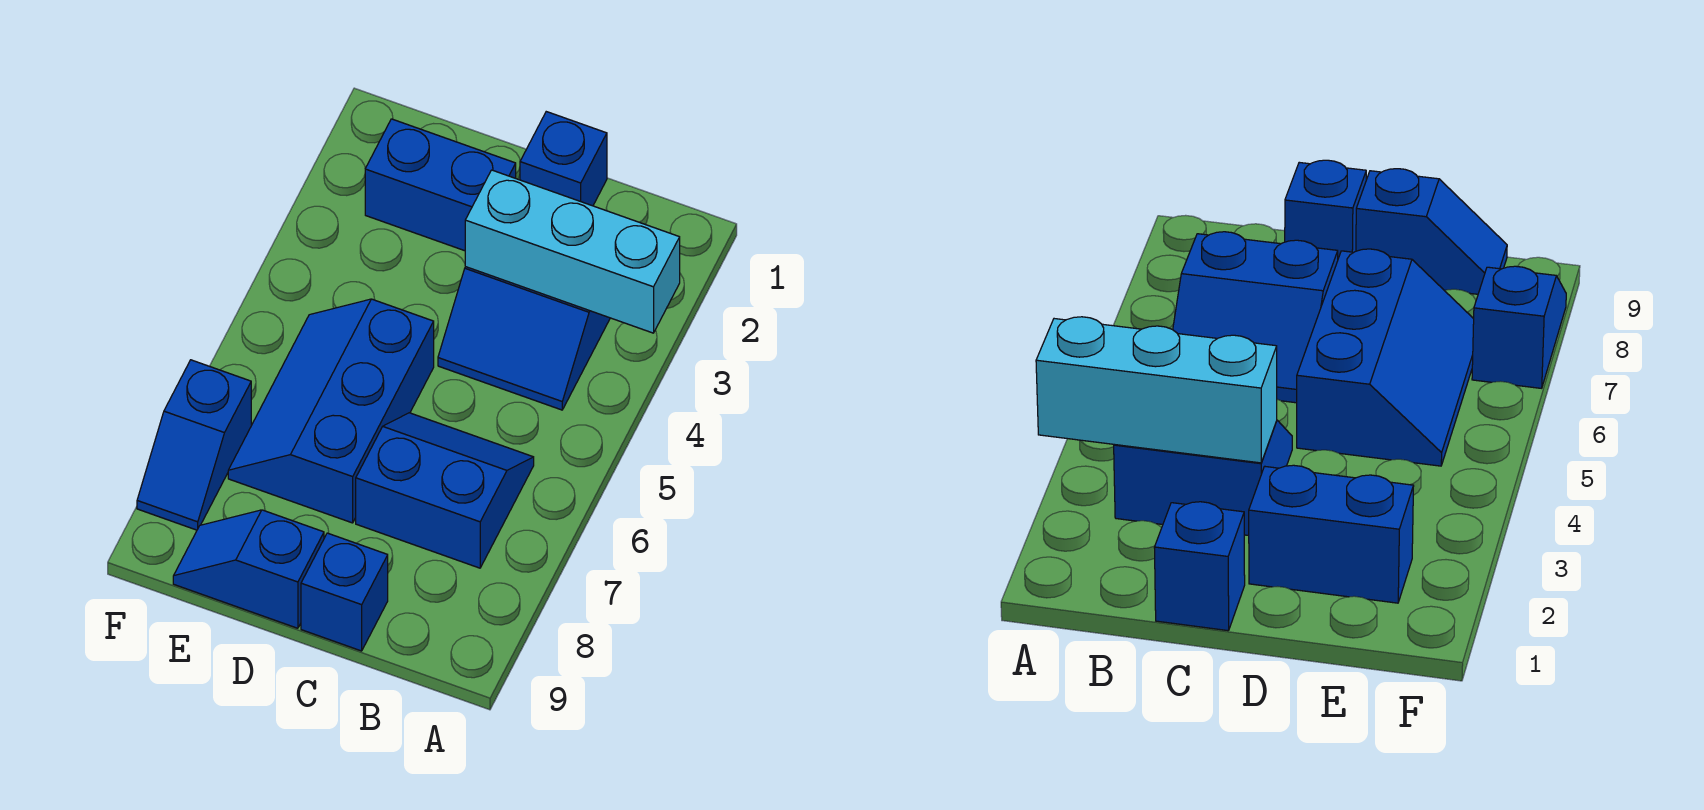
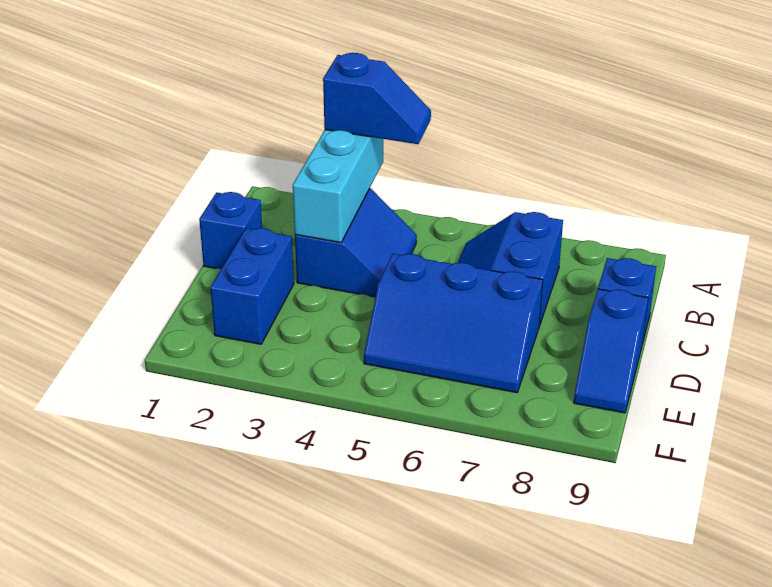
blue 1x2 slope [137,360,251,530] -> blue 1x2 slope moved to [323,53,431,144]

